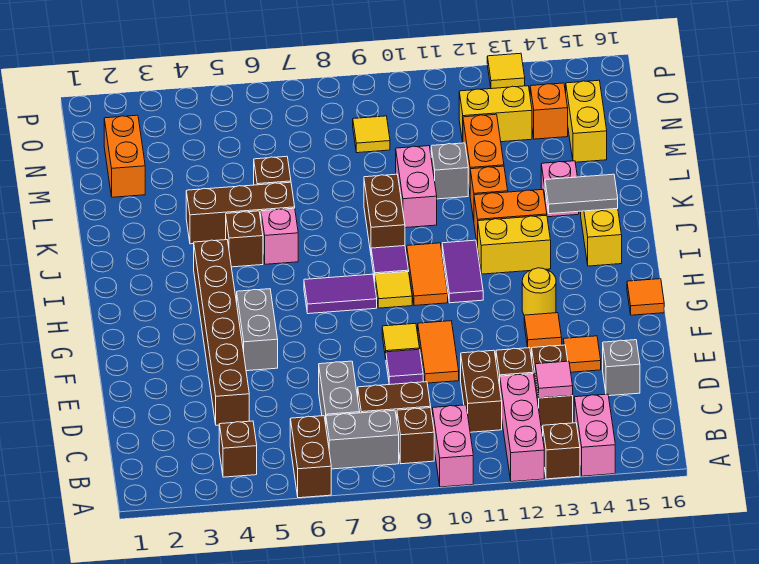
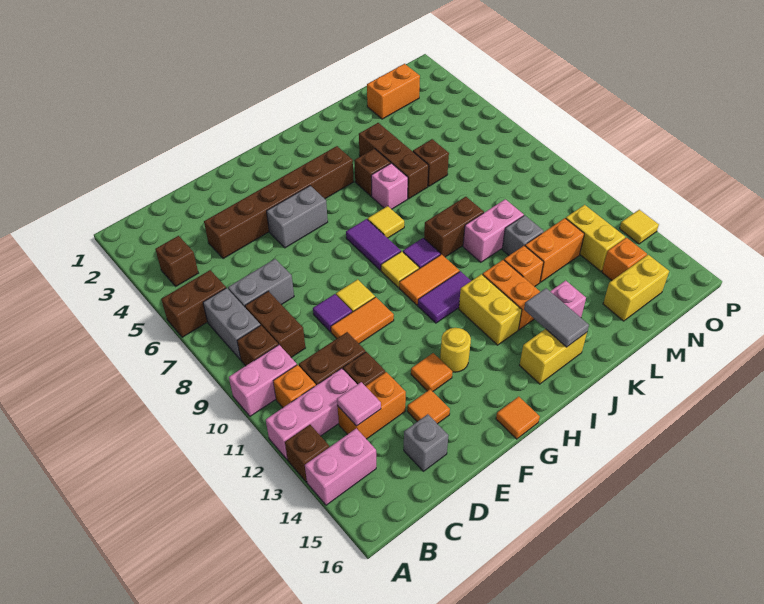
none -> orange 1x1 brick [273,365,316,408]
brown 1x2 brick [532,345,573,427] -> orange 1x2 brick [337,372,406,439]
yellow 1x1 tile [353,116,390,153] -> yellow 1x1 tile moved to [368,206,404,238]

